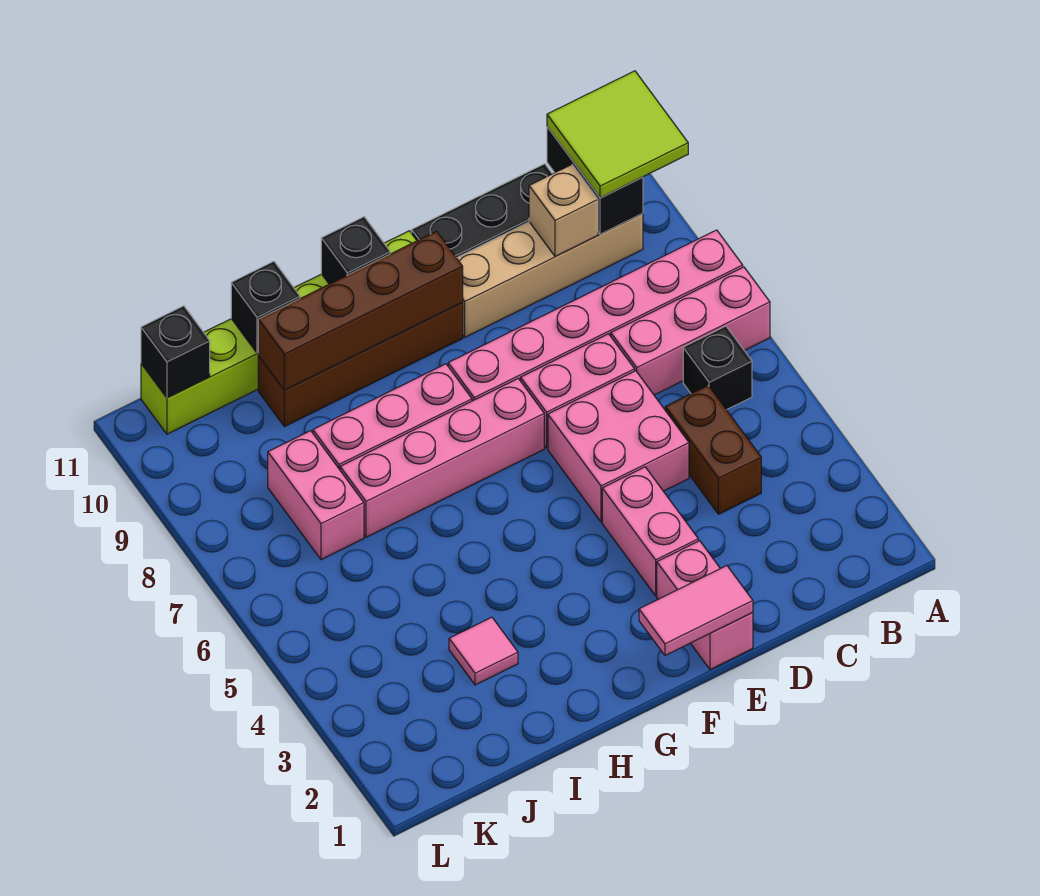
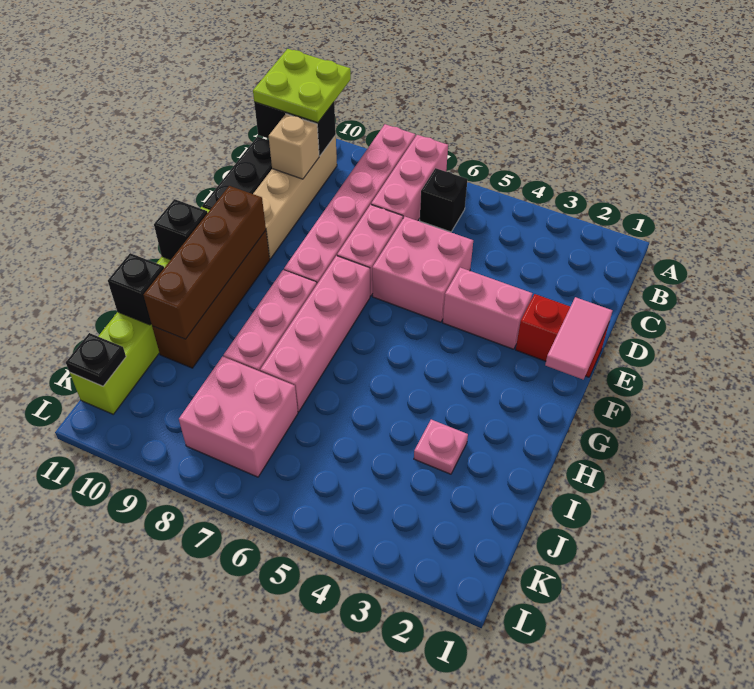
lime 2x2 tile [547,71,688,198] -> lime 2x2 plate [253,49,351,123]
brown 1x2 brick [665,386,761,514] -> none
pink 1x2 brick [657,541,753,670] -> red 1x2 brick [516,294,609,377]
pink 1x1 tile [449,617,518,685] -> pink 1x1 plate [414,420,468,474]
pink 1x2 brick [268,431,364,560] -> pink 2x2 brick [179,356,298,477]
black 1x1 brick [141,306,210,398] -> black 1x1 plate [66,333,126,386]

